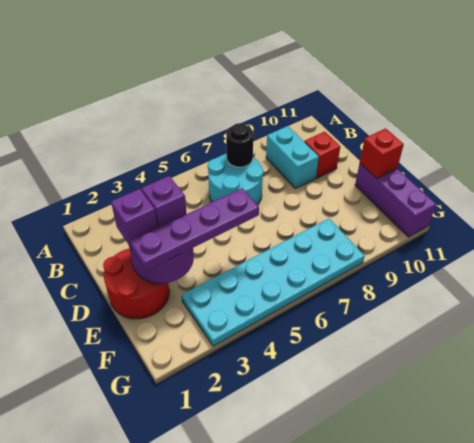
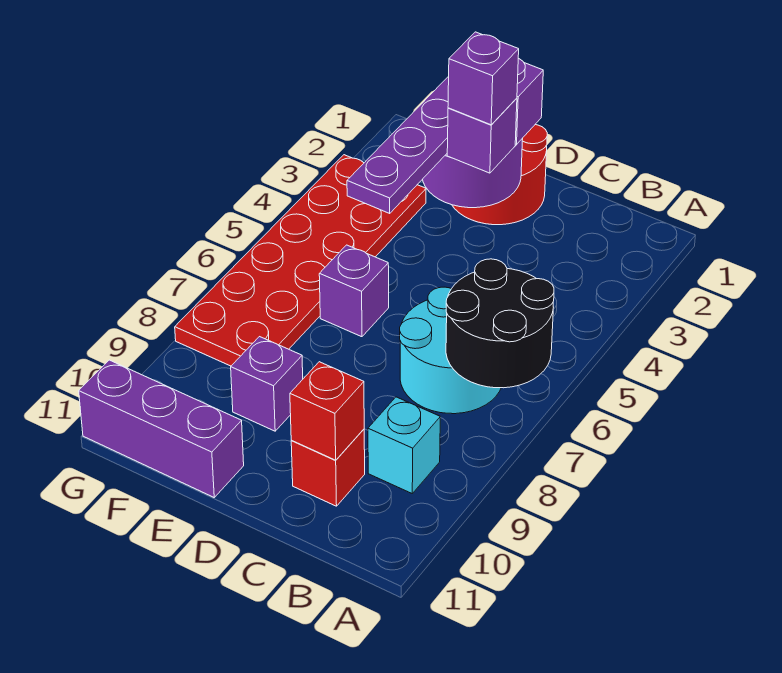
black 1x1 round brick [226,123,253,167] -> black 2x2 round brick [446,259,554,388]
cyan 1x2 brick [266,126,319,189] -> cyan 1x1 brick [368,397,440,493]
none -> purple 1x1 brick [448,32,519,125]
none -> purple 1x1 brick [319,245,389,337]
none -> purple 1x1 brick [231,337,303,431]
red 1x1 brick [360,128,404,178] -> red 1x1 brick moved to [290,362,364,460]
cyan 2x6 plate [181,218,365,346] -> red 2x6 plate [175,155,426,366]

